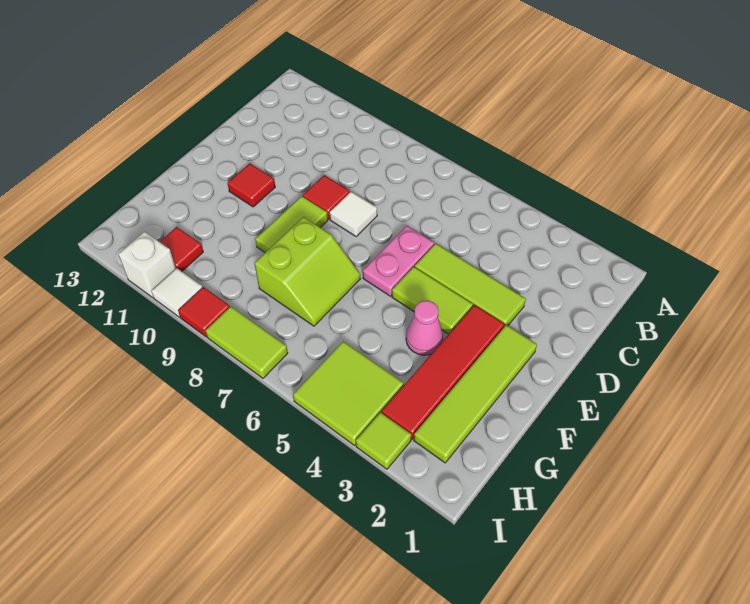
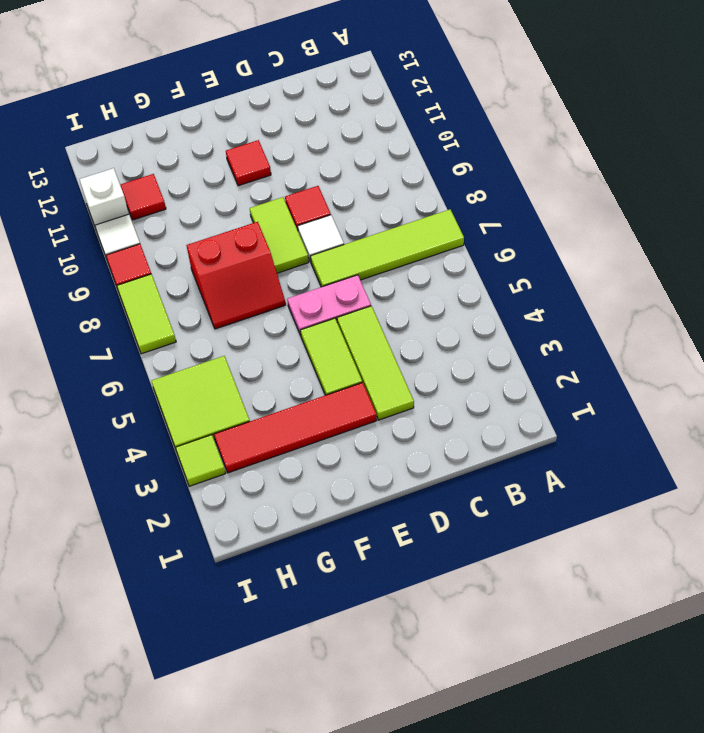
lime 1x4 tile [414,325,537,463] -> lime 1x4 tile moved to [311,210,464,287]
lime 1x2 tile [255,196,328,252] -> lime 1x2 tile turned to [250,197,309,273]
pink 1x1 cone [406,300,443,355] -> none
lime 2x2 slope [255,217,360,326] -> red 2x2 slope [186,222,286,329]

